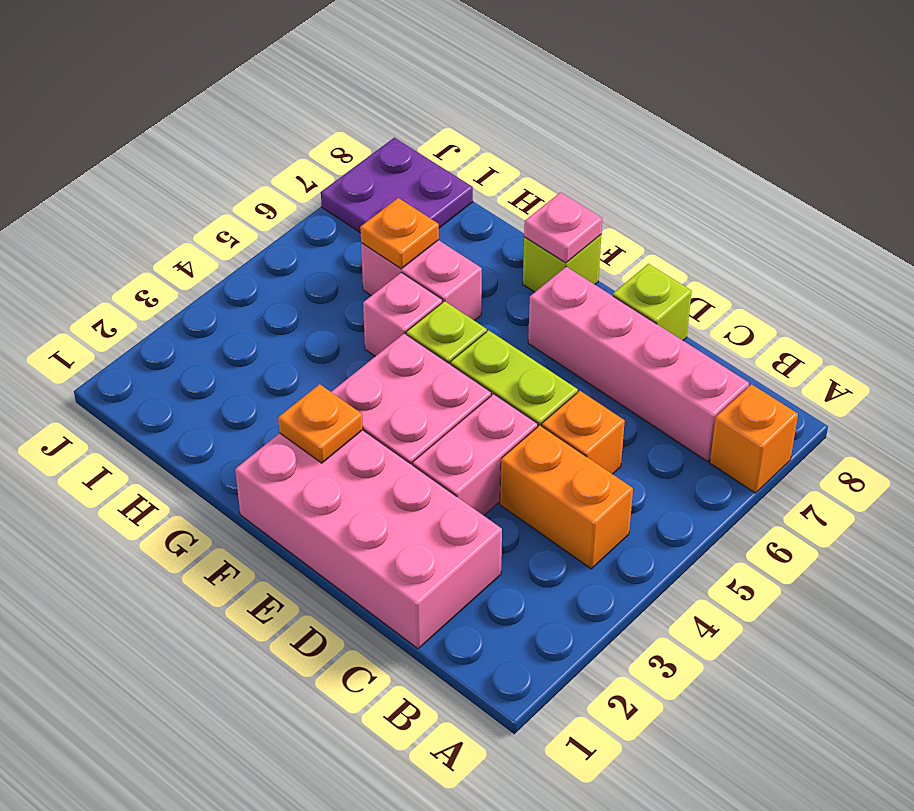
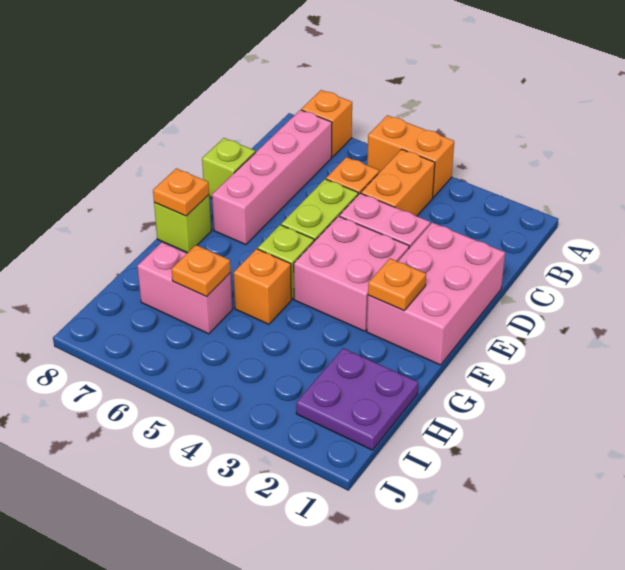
none -> orange 1x2 brick [367,115,454,197]
pink 2x4 brick [235,430,502,649] -> pink 2x3 brick [367,223,505,365]
pink 1x1 plate [524,192,602,263] -> orange 1x1 plate [153,168,209,216]
pink 1x1 brick [363,273,443,356] -> orange 1x1 brick [234,249,291,324]
pink 1x2 brick [361,240,482,321] -> pink 1x2 brick turned to [137,242,232,334]
purple 2x2 plate [321,138,473,233] -> purple 2x2 plate moved to [296,348,418,450]

